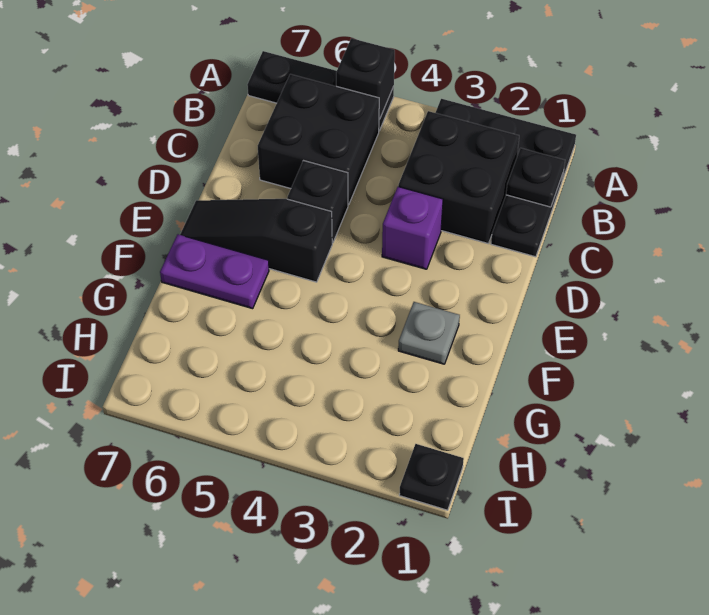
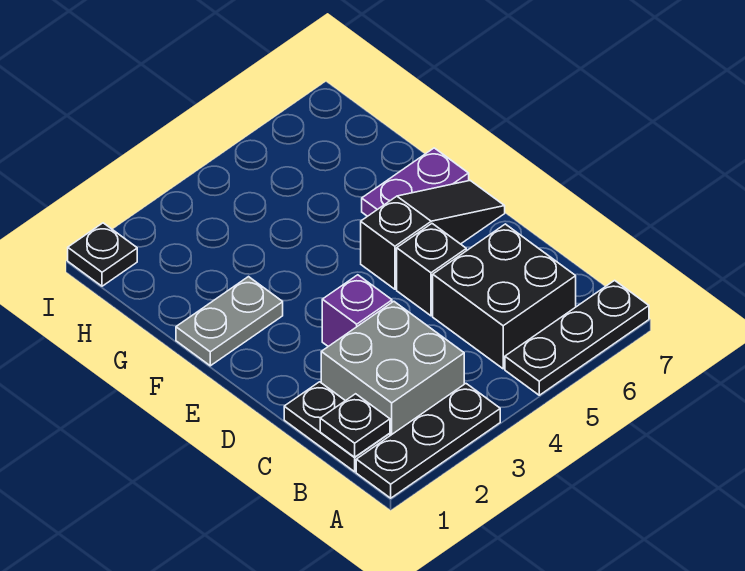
black 1x1 brick [336,38,395,119] -> none
black 2x2 brick [398,111,519,243] -> grey 2x2 brick [321,301,464,436]
grey 1x1 plate [398,302,460,364] -> grey 1x2 plate [176,277,283,366]

